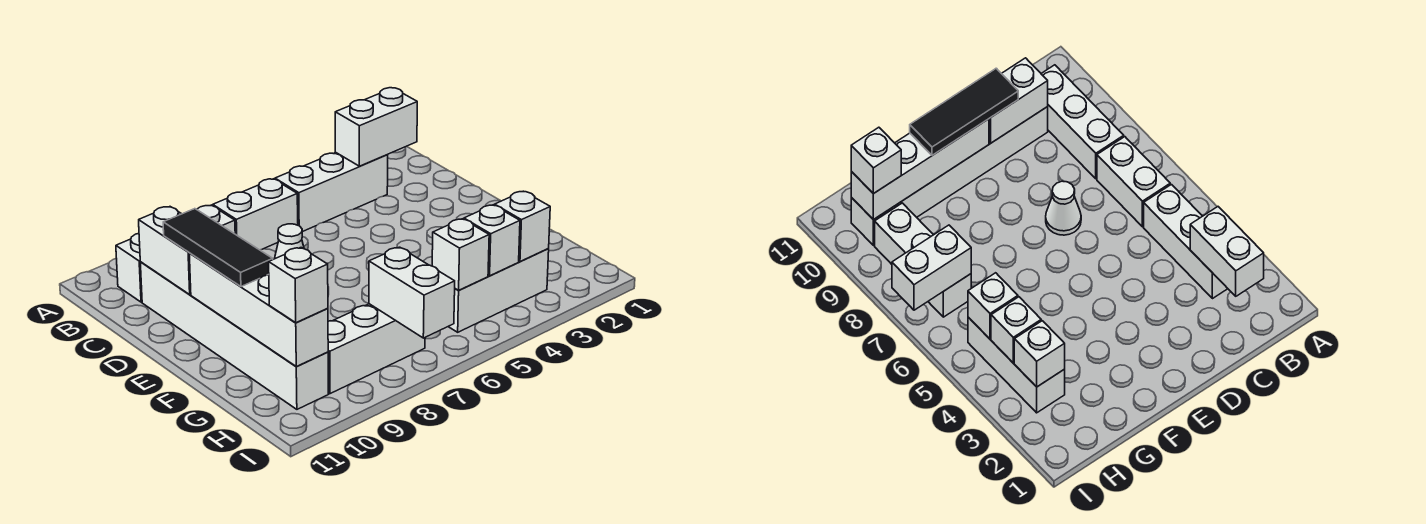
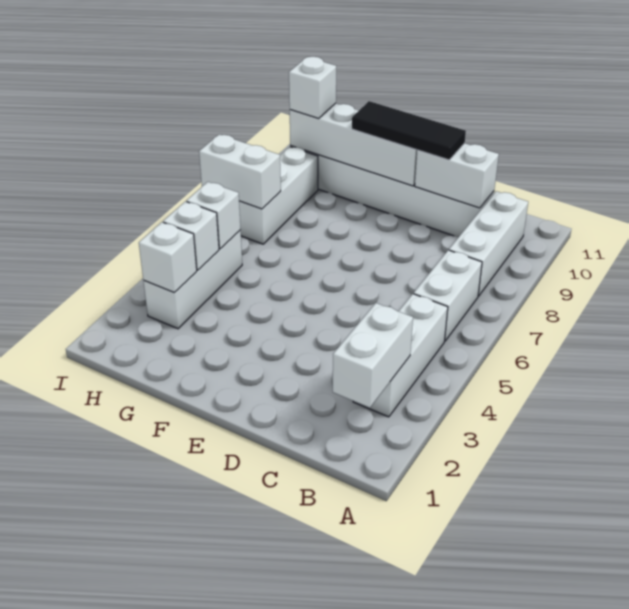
white 1x1 cone [275,224,304,259] -> none

